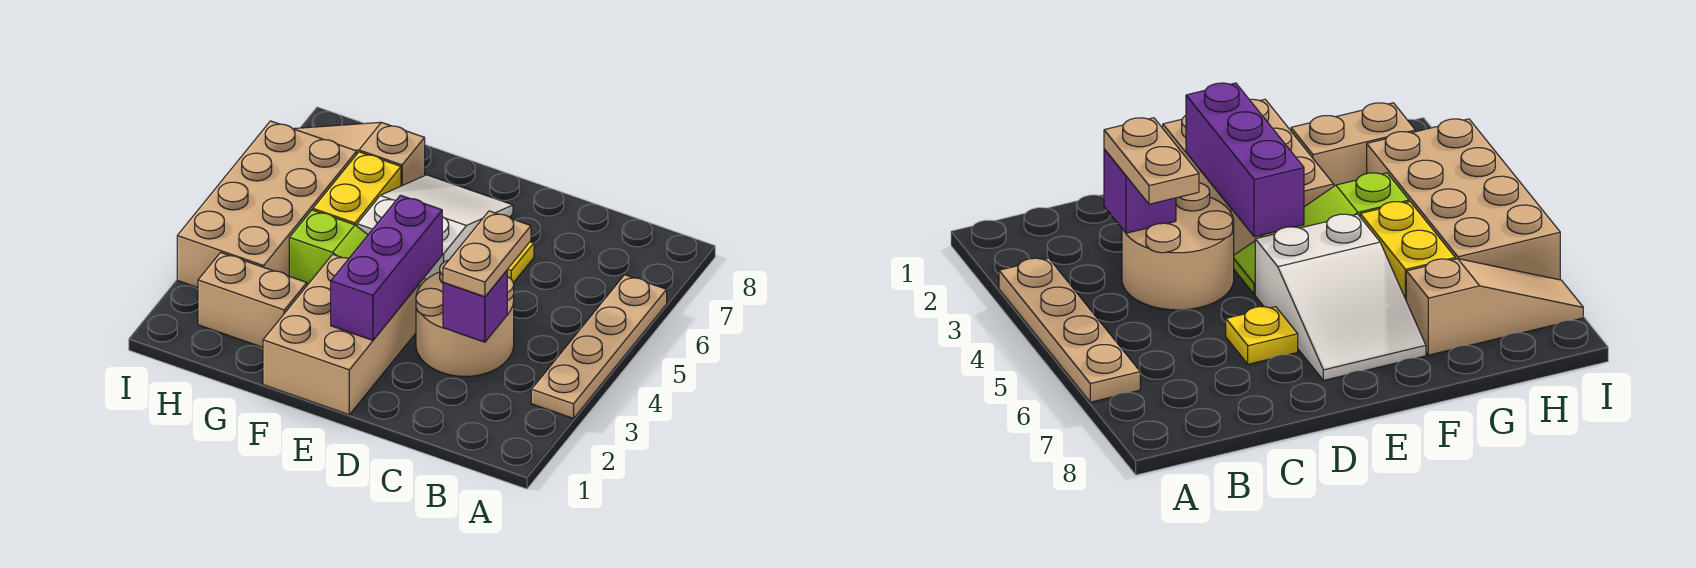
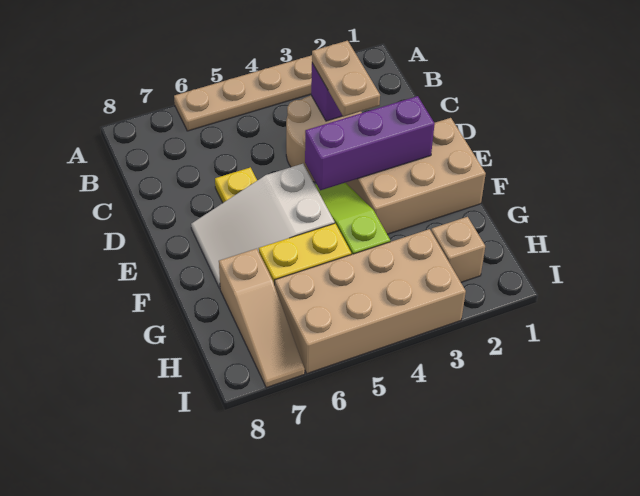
tan 1x2 plate [443,211,531,297] -> tan 1x2 plate turned to [312,41,380,117]
tan 1x2 brick [198,252,307,347] -> tan 1x1 brick [431,217,485,282]

